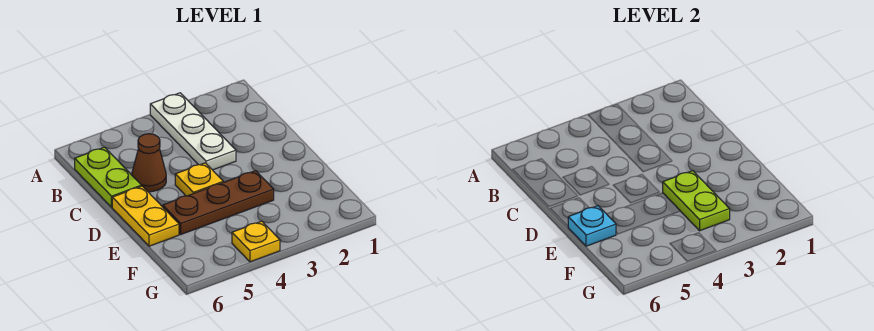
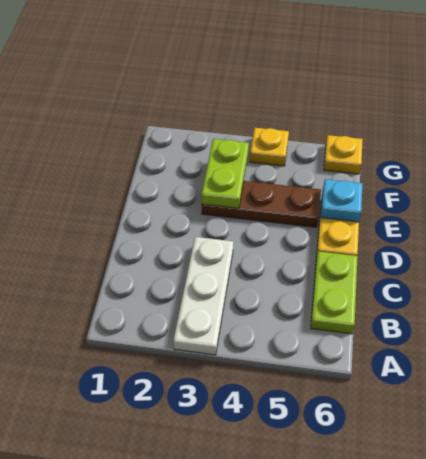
brown 1x1 cone [132,134,166,192] -> none
yellow 1x1 plate [175,163,223,196] -> yellow 1x1 plate moved to [324,135,363,174]

